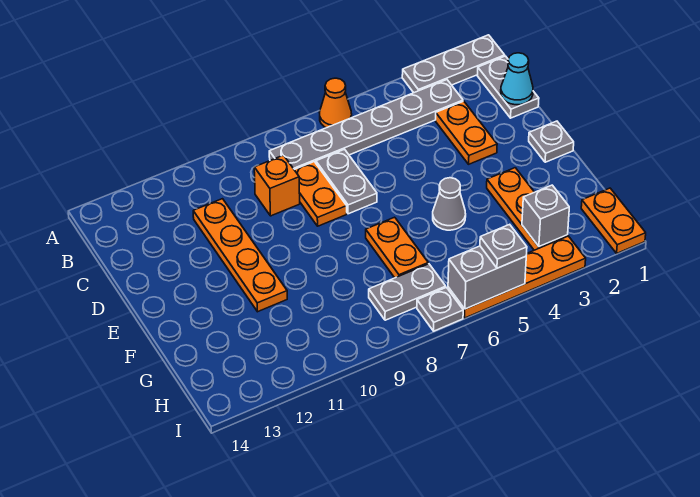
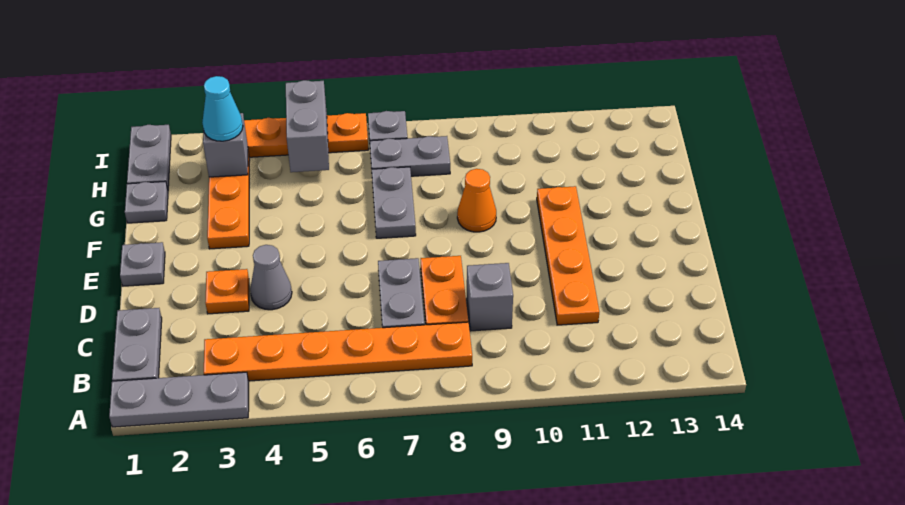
orange 1x1 cone [319,78,352,128] -> orange 1x1 cone moved to [457,169,496,232]
grey 1x6 plate [269,80,463,170] -> orange 1x6 plate [204,322,472,381]
cyan 1x1 cone [501,53,533,105] -> cyan 1x1 cone moved to [202,76,243,141]
orange 1x2 plate [436,101,497,164] -> orange 1x1 plate [205,269,249,314]
orange 1x1 brick [254,155,300,216] -> grey 1x1 brick [467,263,513,331]
grey 1x1 cone [433,178,466,230] -> grey 1x1 cone moved to [250,245,292,310]
orange 1x2 plate [366,217,428,278] -> grey 1x2 plate [372,167,416,238]
orange 1x2 plate [581,188,646,253] -> grey 1x2 plate [127,125,171,189]
grey 1x2 brick [448,246,526,309] -> grey 1x2 brick turned to [286,80,329,172]
grey 1x1 plate [480,224,527,268] -> grey 1x1 plate moved to [125,181,168,223]

